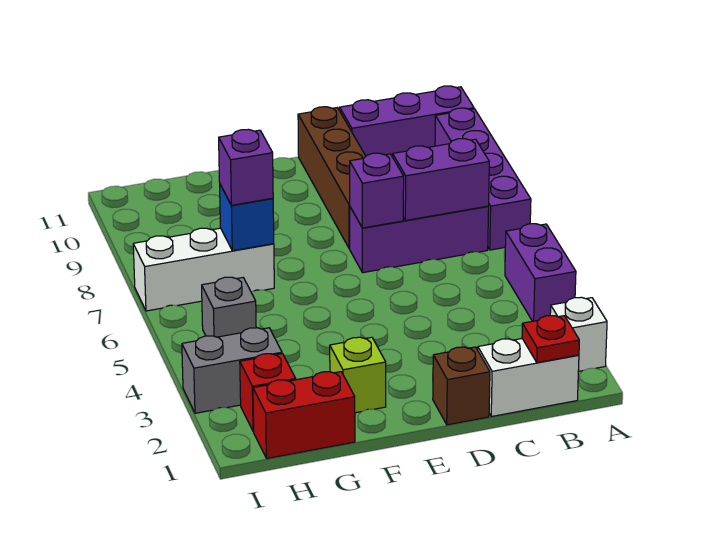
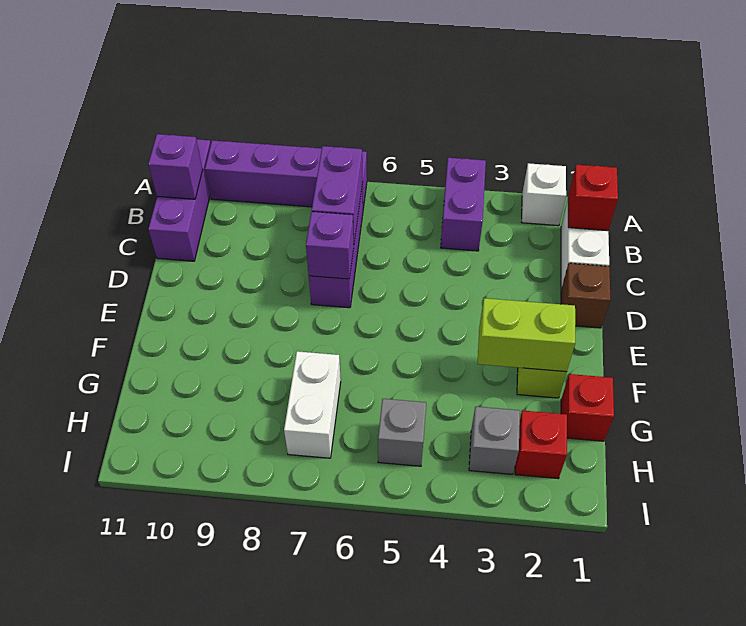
purple 1x2 brick [505,224,576,321] -> purple 1x2 brick turned to [441,158,486,251]
red 1x1 plate [522,316,579,363] -> red 1x1 brick [568,165,618,231]
brown 1x4 brick [298,107,366,249] -> none
none -> lime 1x2 brick [478,298,575,372]
red 1x2 brick [253,372,355,458] -> red 1x1 brick [561,374,614,441]
white 1x3 brick [133,228,274,311] -> white 1x2 brick [284,351,341,458]
blue 1x1 brick [220,185,274,251] -> none
purple 1x1 brick [219,129,273,205] -> purple 1x1 brick moved to [148,134,203,199]
grey 1x2 brick [182,328,282,413] -> grey 1x1 brick [469,407,520,474]

